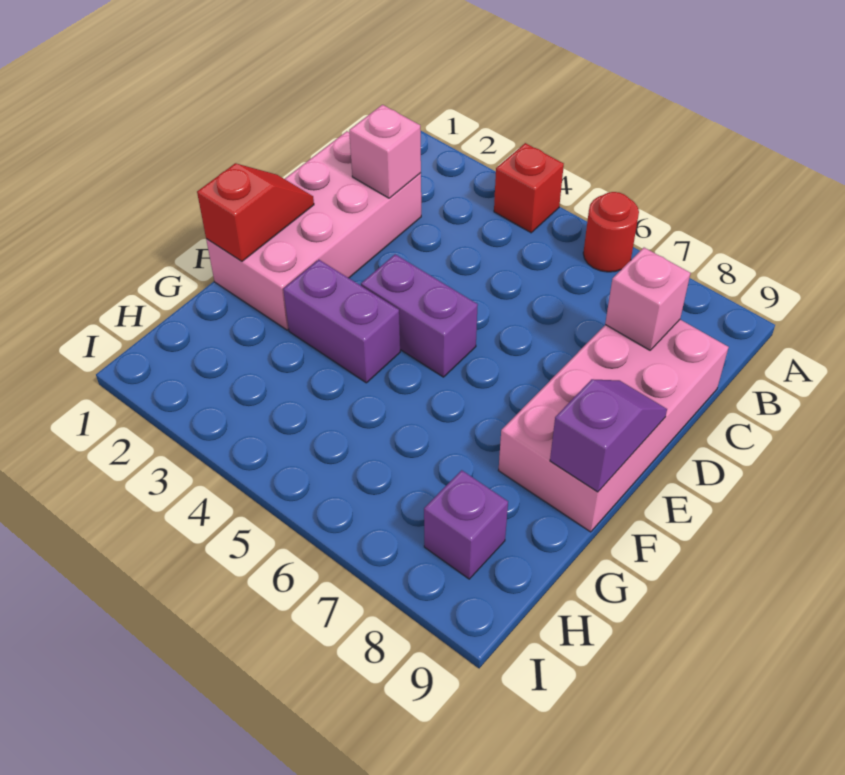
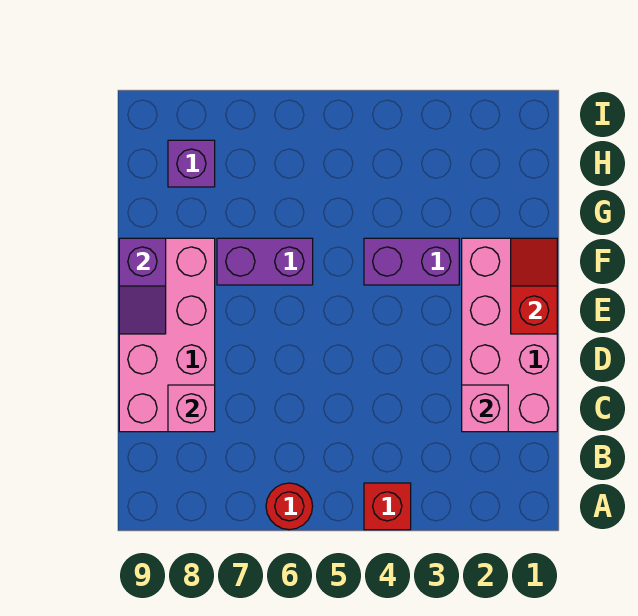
red 1x2 slope [197,163,314,261] -> red 1x2 slope turned to [511,238,557,334]
purple 1x2 brick [361,254,478,377] -> purple 1x2 brick moved to [217,238,313,285]

